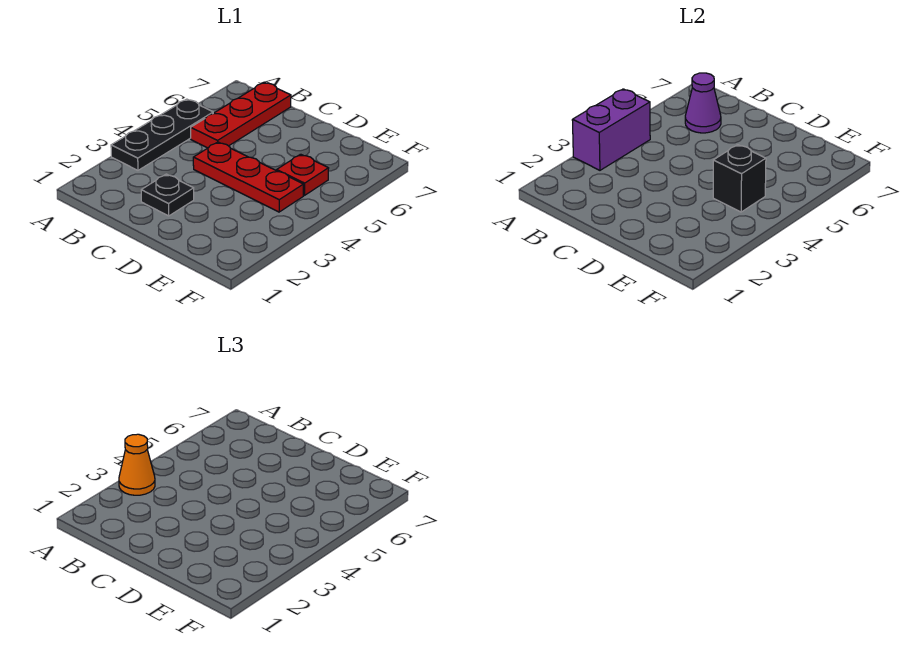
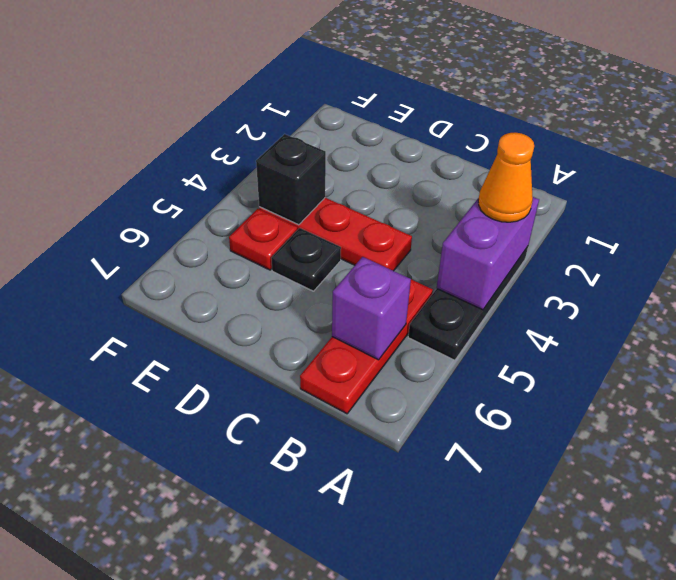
purple 1x1 cone [685,73,721,133] -> purple 1x1 brick [332,257,411,360]
black 1x1 plate [141,174,194,216] -> black 1x1 plate moved to [271,228,341,291]

